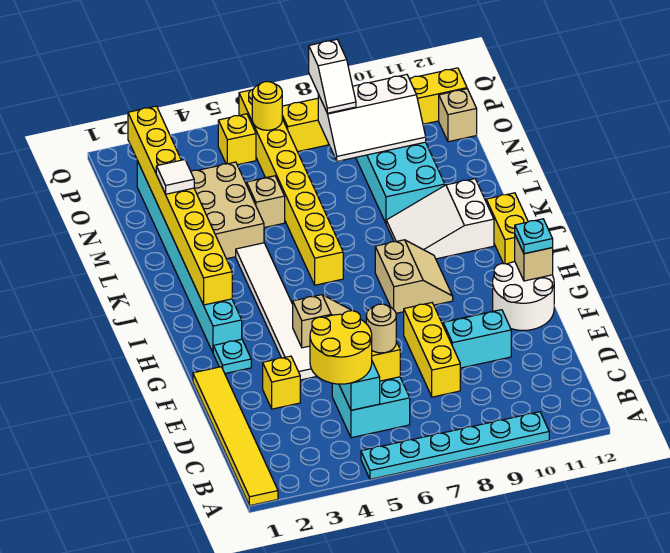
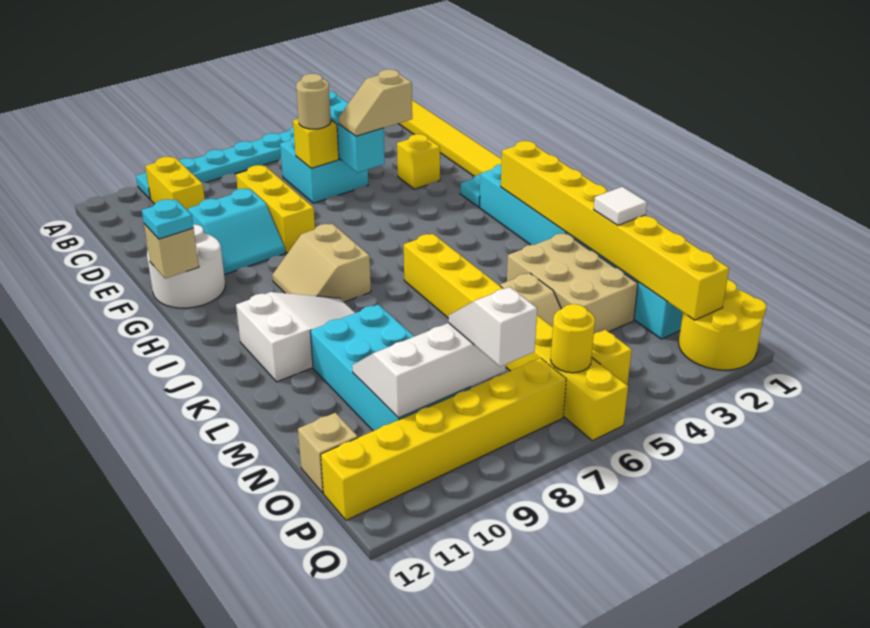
yellow 2x2 round brick [310,311,372,384] -> yellow 2x2 round brick moved to [679,279,766,370]
white 1x6 tile [236,243,317,380] -> none
yellow 1x2 brick [486,193,528,264] -> yellow 1x2 brick moved to [145,157,205,211]

